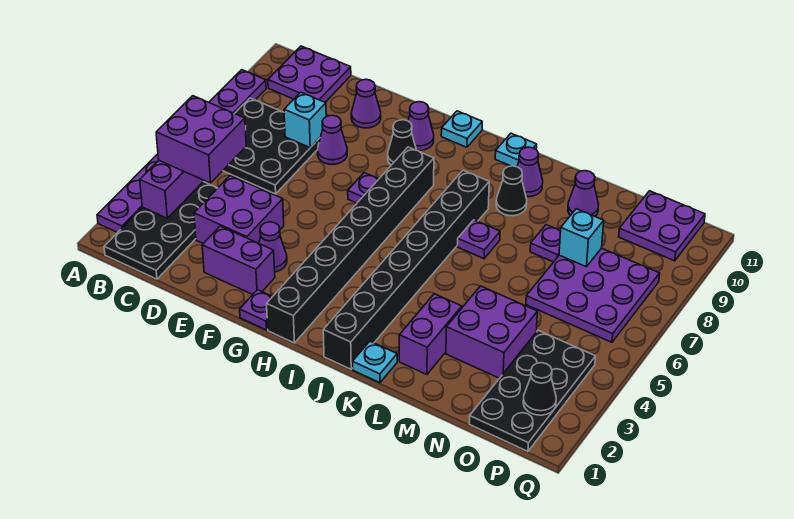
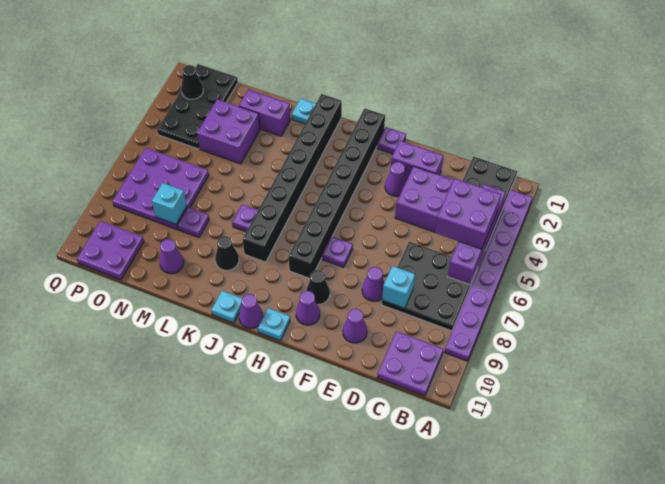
purple 1x1 cone [517,147,543,197] -> purple 1x1 cone moved to [239,294,263,328]
purple 1x2 brick [399,294,462,375] -> purple 1x2 brick turned to [239,89,290,136]

